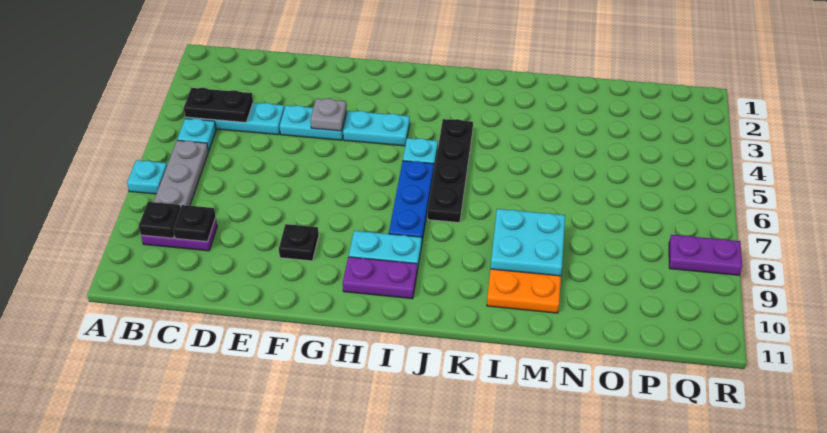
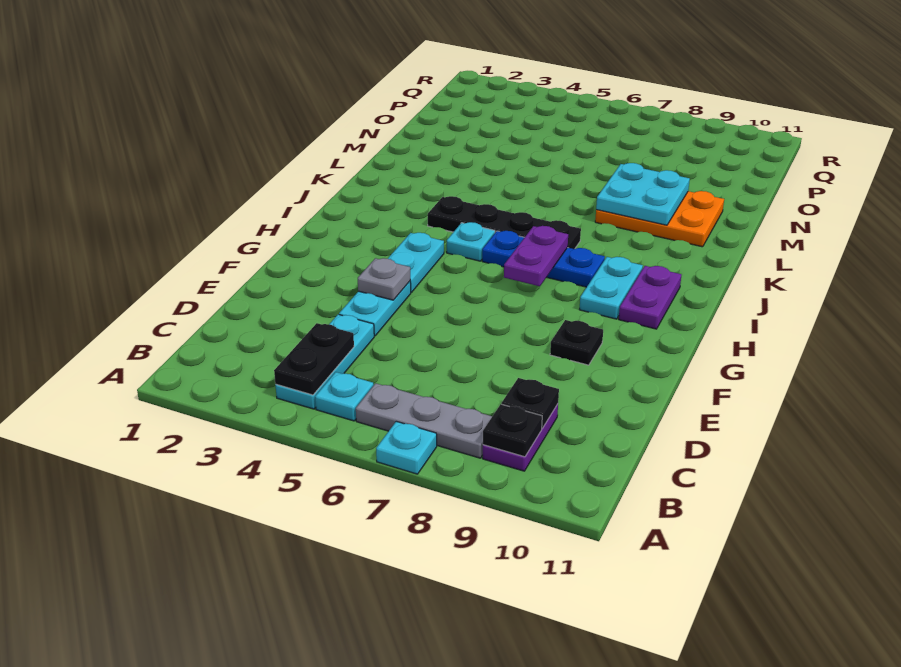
purple 1x2 plate [669,235,742,275] -> purple 1x2 plate moved to [504,226,568,286]

